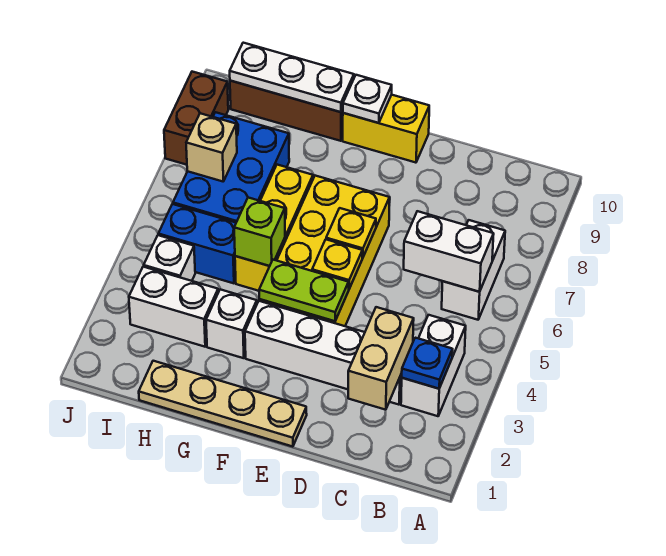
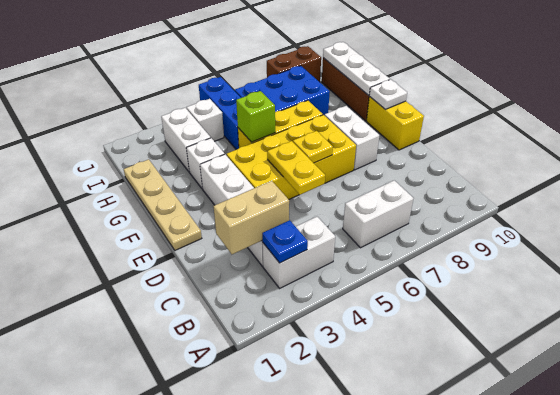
white 1x2 brick [404,211,494,292] -> white 1x2 brick moved to [325,106,379,170]
lime 1x2 plate [259,260,349,321] -> none
yellow 1x1 plate [312,240,362,289] -> yellow 1x2 plate [267,141,325,195]
blue 1x2 brick [158,204,236,283] -> blue 1x3 brick [199,77,241,150]
tan 1x1 brick [186,113,237,181] -> none

